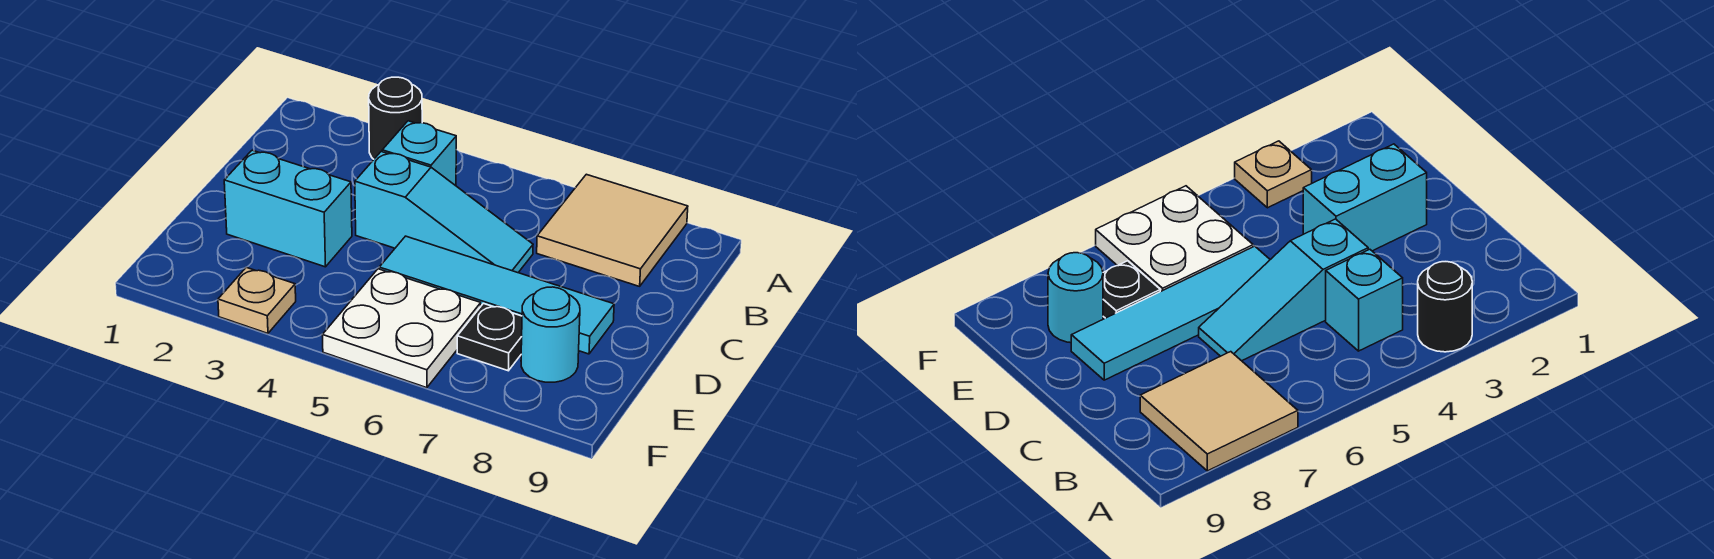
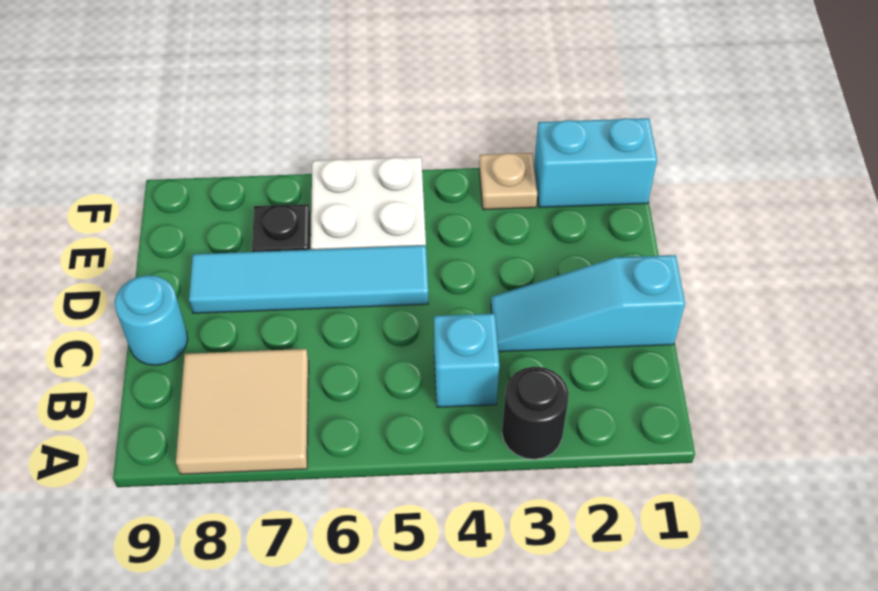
cyan 1x3 slope [355,152,533,273] -> cyan 1x3 slope moved to [491,255,685,352]
cyan 1x2 brick [224,150,352,267] -> cyan 1x2 brick moved to [534,118,657,208]
cyan 1x1 round brick [521,287,580,382] -> cyan 1x1 round brick moved to [115,275,188,365]

